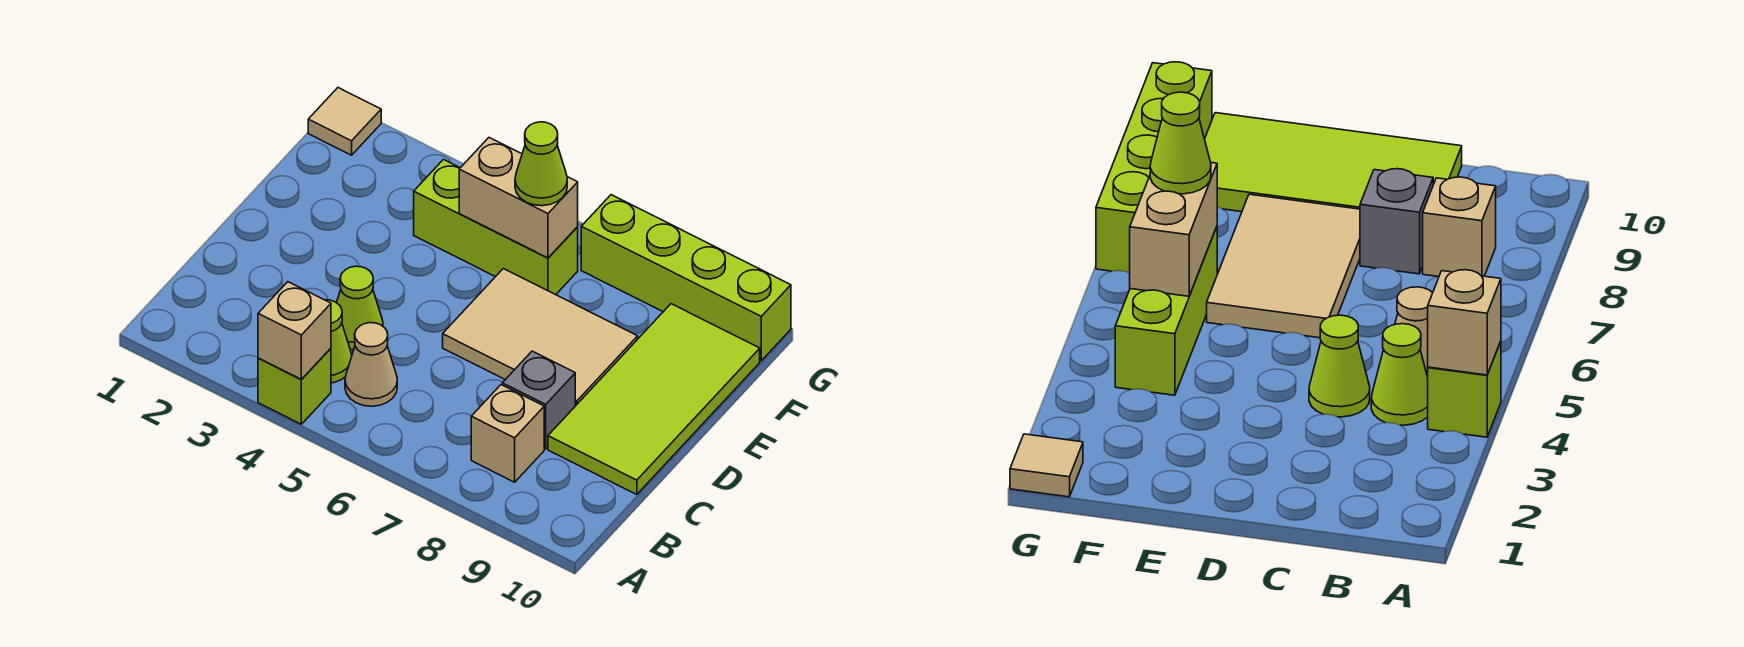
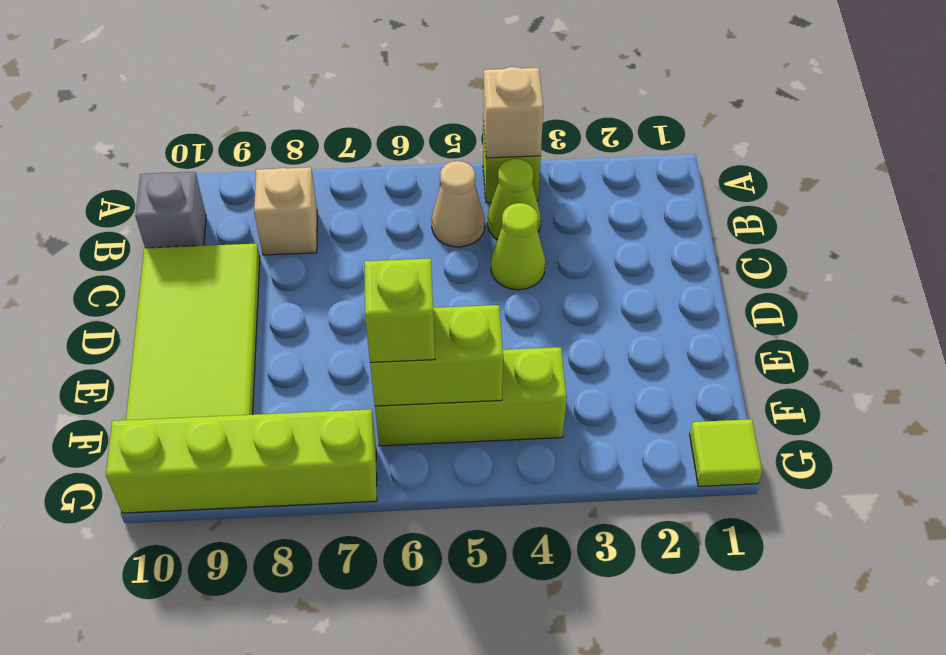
grey 1x1 brick [502,351,575,449] -> grey 1x1 brick moved to [135,172,206,248]
tan 2x3 tile [443,269,638,406] -> none
tan 1x2 brick [459,138,578,258] -> lime 1x2 brick [370,305,503,406]
lime 1x1 cone [515,122,567,206] -> lime 1x1 brick [364,258,435,362]
tan 1x1 tile [308,88,381,155] -> lime 1x1 tile [690,419,762,487]

